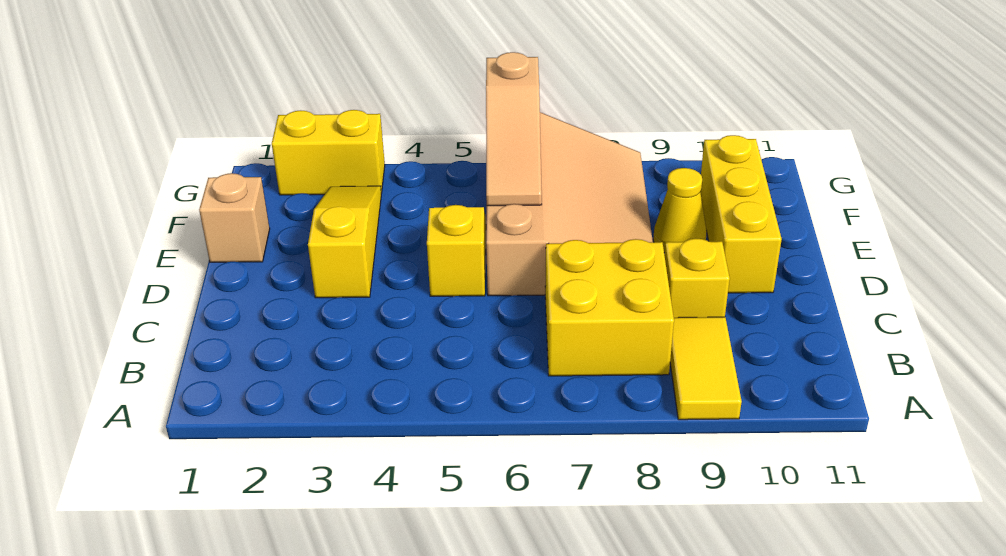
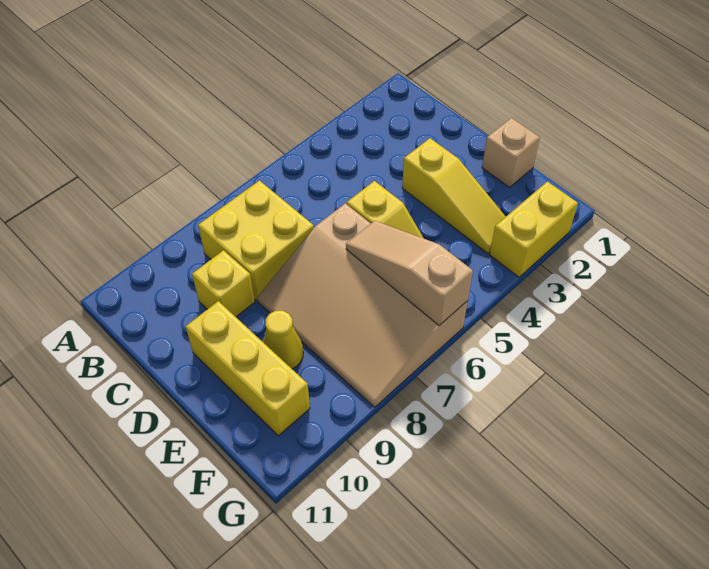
yellow 1x2 tile [670,317,742,420] -> none

